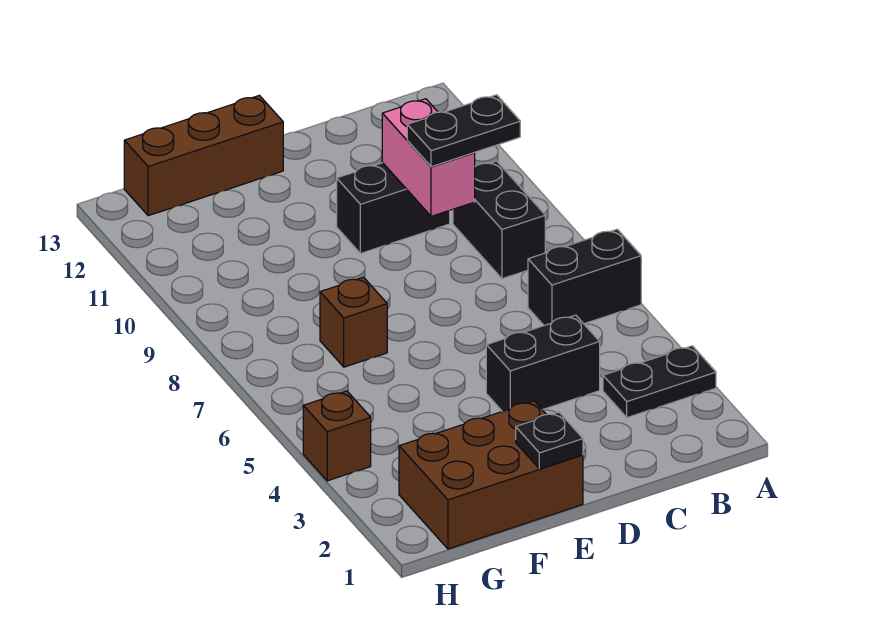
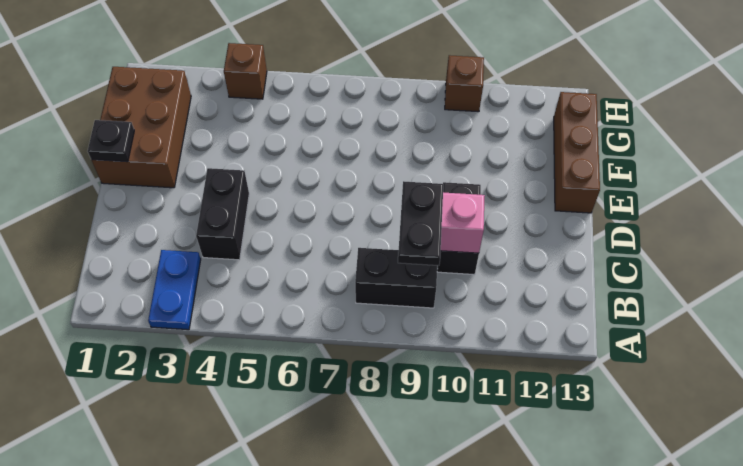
black 1x2 plate [603,346,716,418] -> blue 1x2 plate [148,250,201,330]
black 1x2 brick [528,229,641,325] -> none
brown 1x1 brick [320,277,387,367] -> brown 1x1 brick moved to [445,55,484,112]

